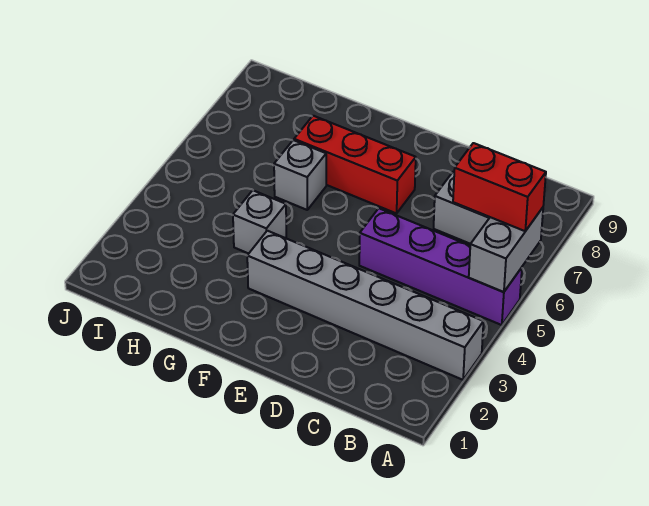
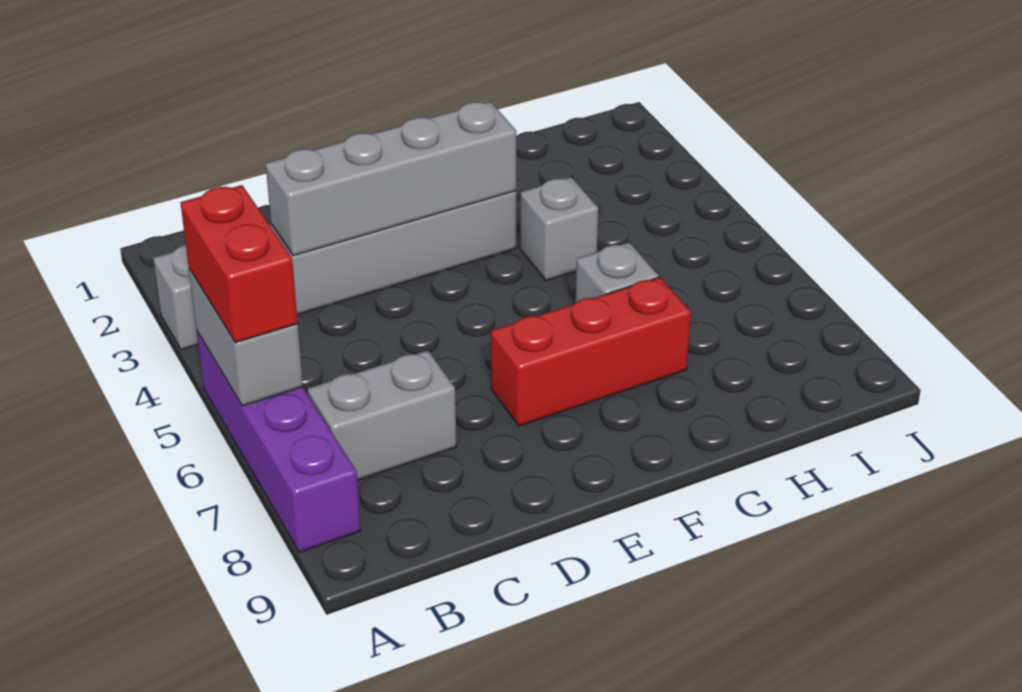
purple 1x4 brick [359,208,522,325] -> purple 1x4 brick turned to [197,332,361,552]
red 1x2 brick [453,143,546,231] -> red 1x2 brick turned to [181,185,298,343]
none -> grey 1x4 brick [266,102,516,256]

